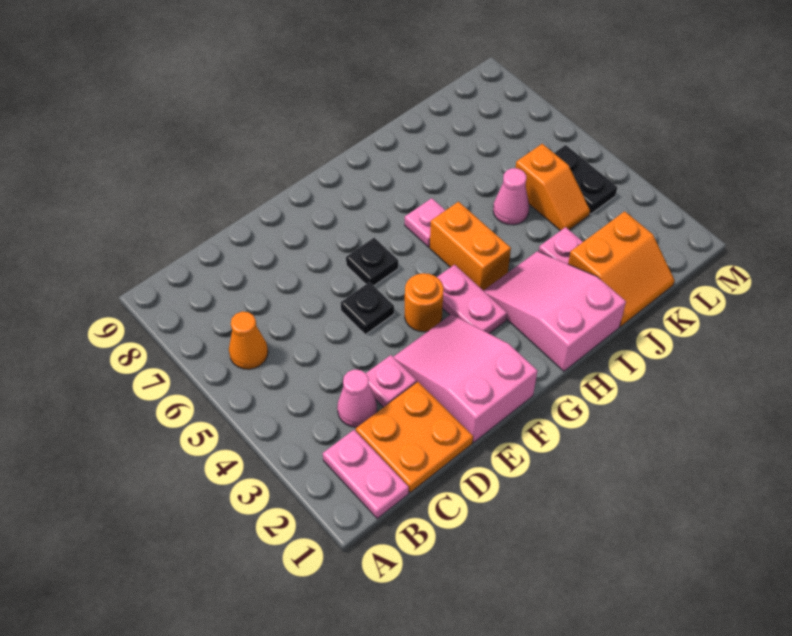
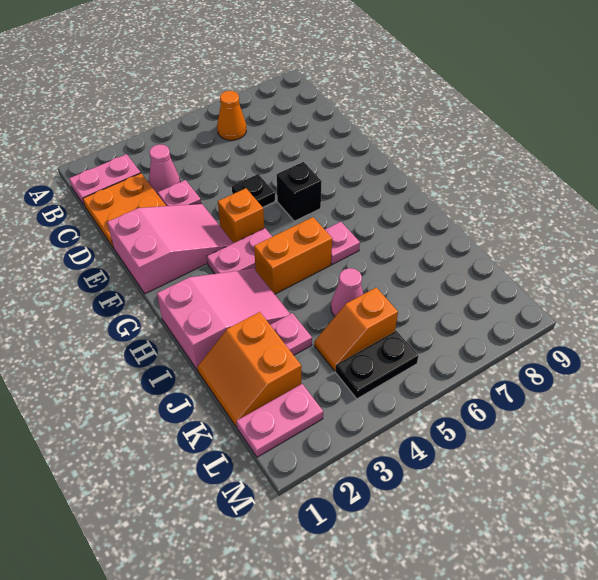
orange 1x1 round brick [405,273,444,332] -> orange 1x1 brick [218,188,264,243]
black 1x1 plate [346,238,398,286] -> black 1x1 brick [277,162,322,221]
none -> pink 1x2 plate [236,384,323,457]

